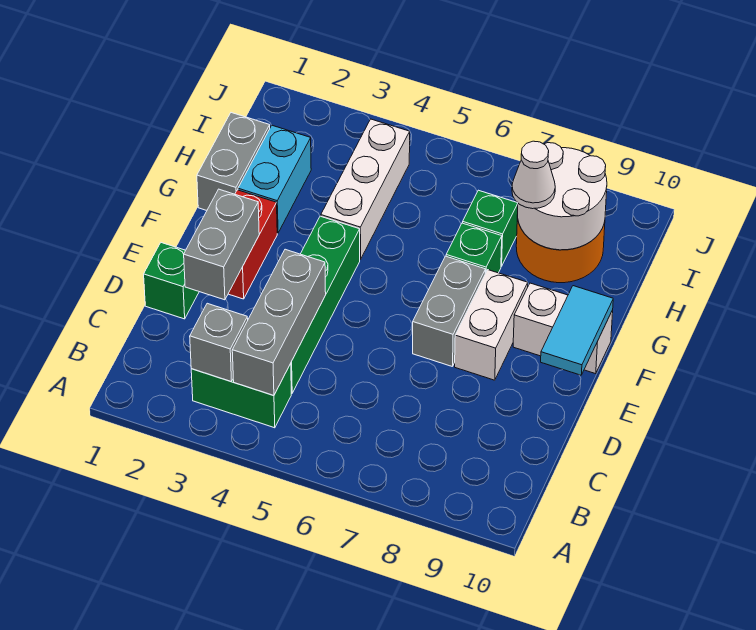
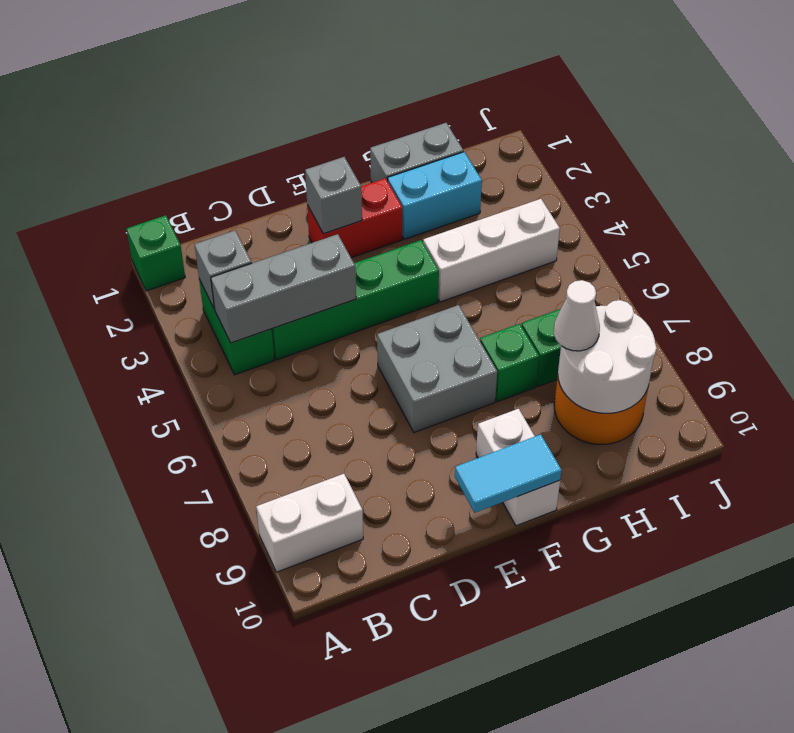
green 1x1 brick [144,243,199,319] -> green 1x1 brick moved to [127,215,185,291]
grey 1x2 brick [184,189,259,300] -> grey 1x1 brick [305,157,362,234]
grey 1x2 brick [413,256,485,367] -> grey 2x2 brick [377,305,497,432]
white 1x2 brick [455,270,528,380] -> white 1x2 brick moved to [256,474,363,572]

